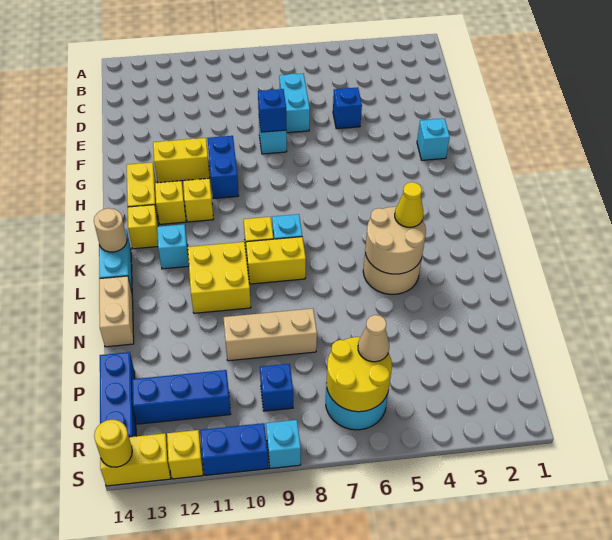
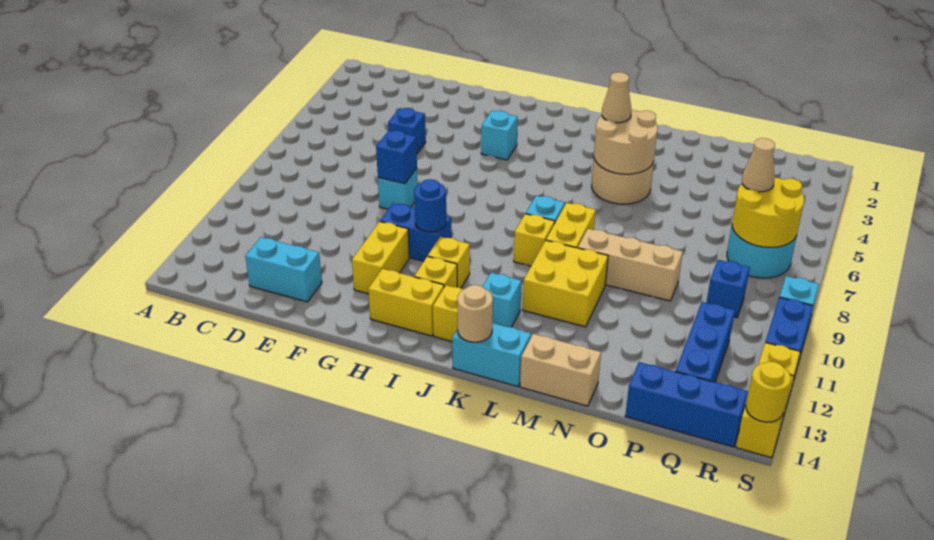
cyan 1x2 brick [279,73,310,133] -> cyan 1x2 brick moved to [245,237,322,302]
cyan 1x1 brick [417,119,450,160] -> cyan 1x1 brick moved to [481,111,518,160]
none -> blue 1x1 round brick [414,179,446,232]
yellow 1x1 cone [395,182,423,227] -> tan 1x1 cone [602,72,632,123]
tan 1x3 brick [223,309,317,361] -> tan 1x3 brick turned to [578,229,683,301]

